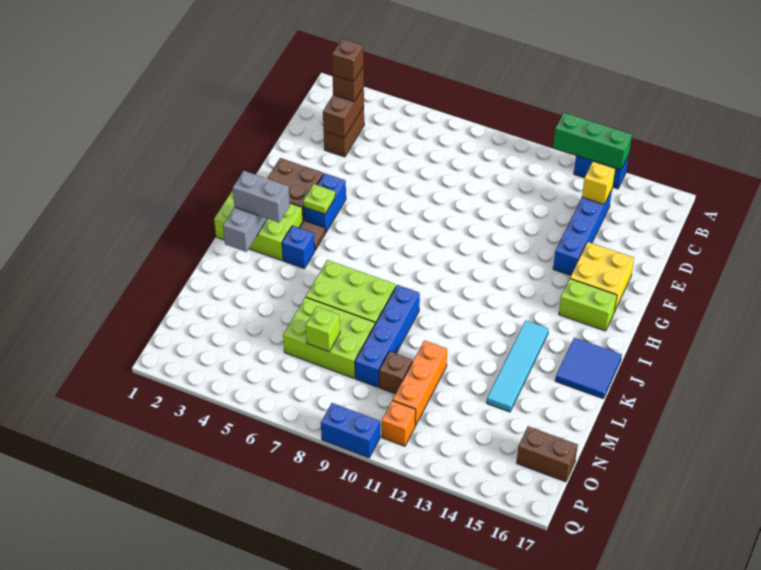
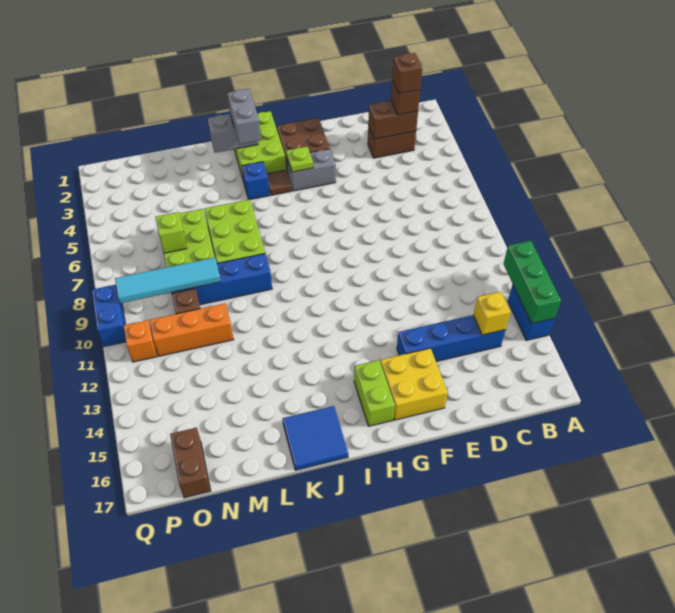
blue 1x2 brick [304,173,346,233] -> grey 1x2 brick [287,149,336,191]
cyan 1x4 tile [487,321,548,412] -> cyan 1x4 tile moved to [115,258,221,303]

